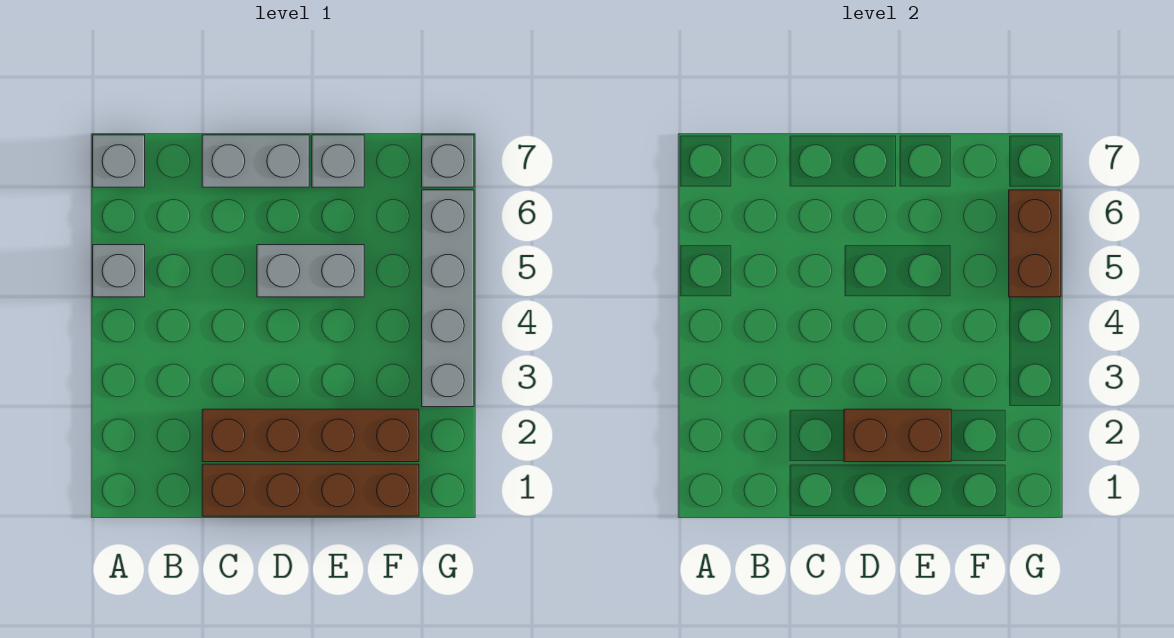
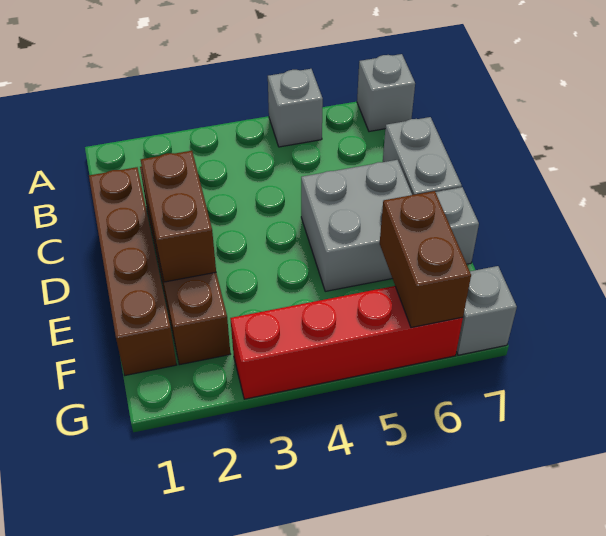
grey 1x2 brick [257,245,364,297] -> grey 2x2 brick [301,160,412,291]
grey 1x4 brick [422,190,474,407] -> red 1x4 brick [230,286,463,399]
brown 1x2 brick [1009,190,1061,297] -> brown 1x2 brick turned to [380,191,471,328]

